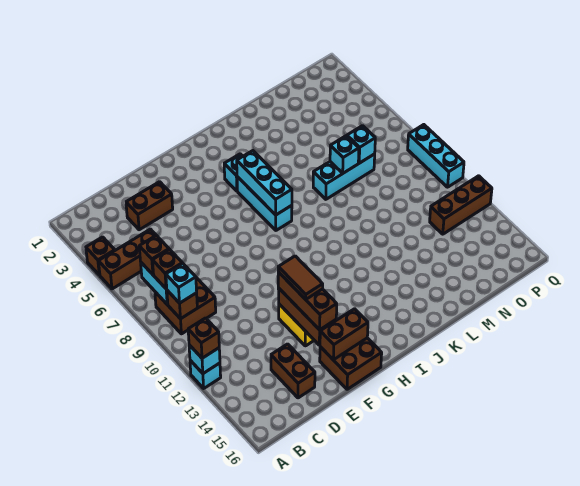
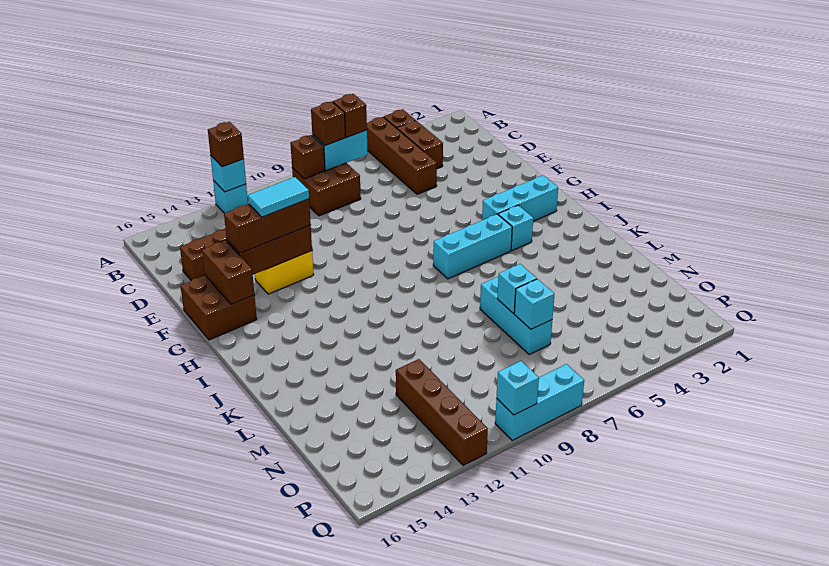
brown 1x3 brick [99,229,156,289] -> brown 1x4 brick [367,117,437,194]
cyan 1x1 brick [166,263,197,303] -> cyan 1x1 brick moved to [496,361,539,415]
brown 1x2 brick [126,182,173,230] -> brown 1x2 brick moved to [397,120,443,169]
brown 1x2 tile [278,256,323,299] -> cyan 1x2 tile [248,177,309,217]
cyan 1x3 brick [237,151,292,215] -> cyan 1x3 brick moved to [482,175,558,221]
brown 1x3 brick [430,176,492,234] -> brown 1x4 brick [396,359,488,466]

